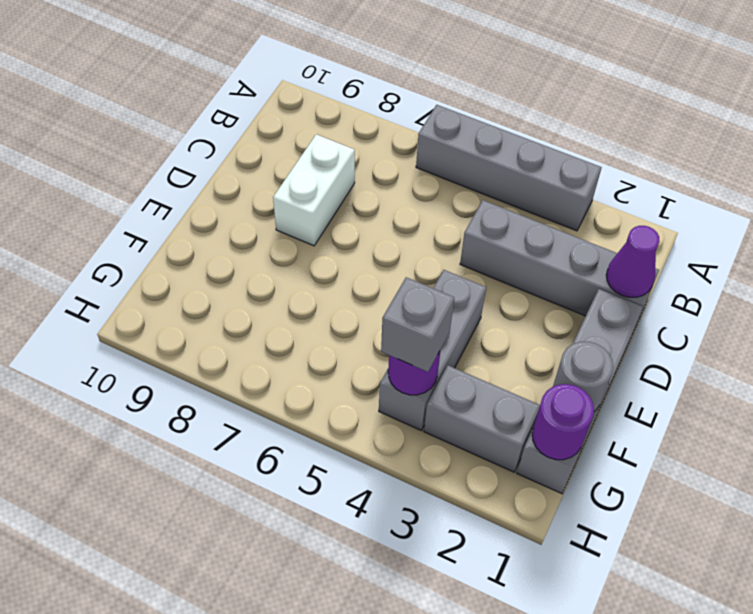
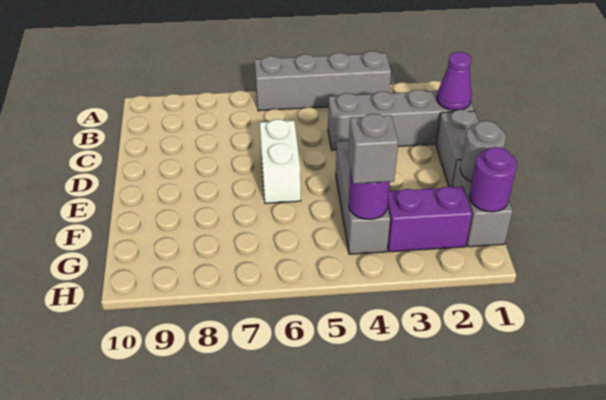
white 1x2 brick [273,134,355,246] -> white 1x2 brick moved to [260,119,301,203]
grey 1x2 brick [424,365,540,472] -> purple 1x2 brick [388,186,472,252]

